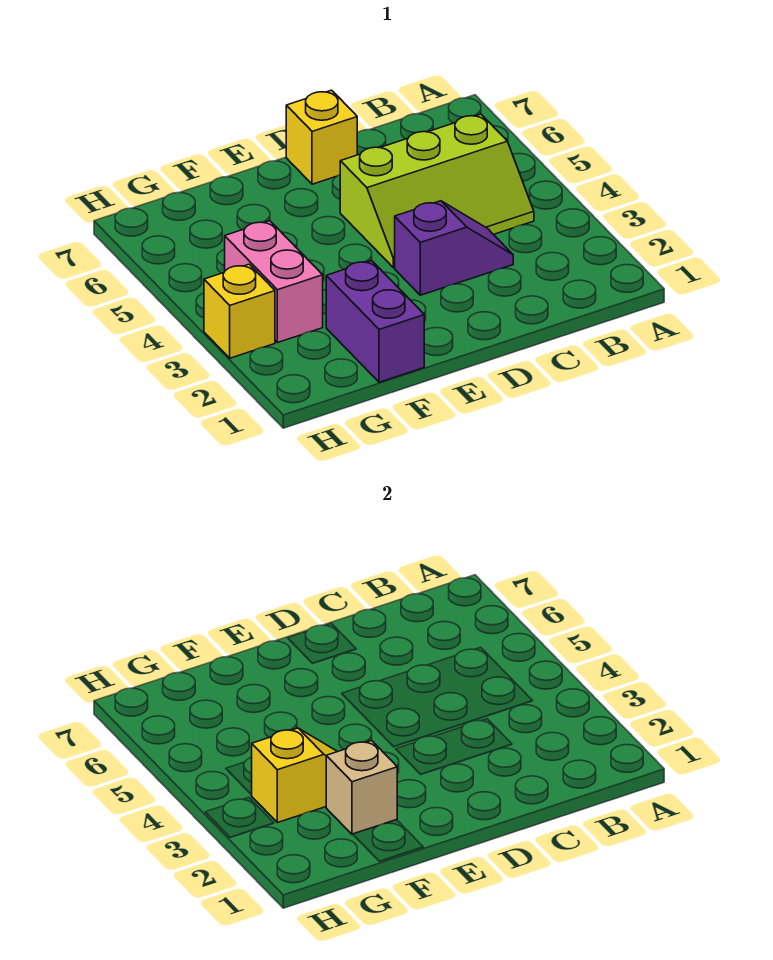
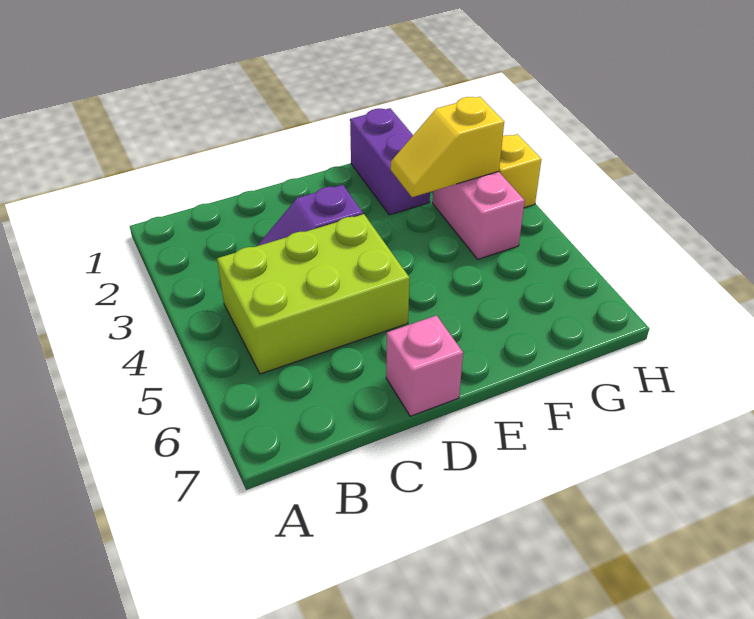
lime 2x3 slope [340,114,534,267] -> lime 2x3 brick [217,214,410,374]
yellow 1x1 brick [286,90,357,184] -> pink 1x1 brick [386,316,463,416]
tan 1x1 brick [326,740,397,835] -> none

